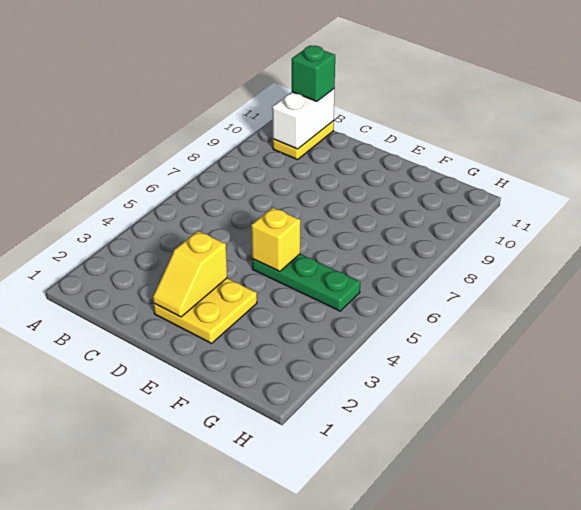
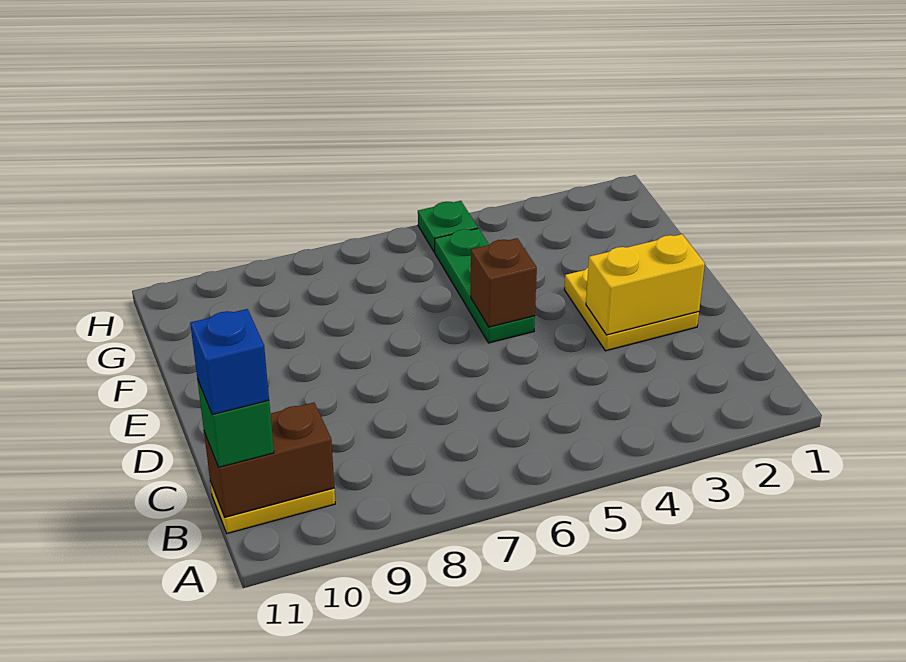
white 1x2 brick [272,89,335,149] -> brown 1x2 brick [204,403,334,517]
none -> blue 1x1 brick [190,309,269,415]
yellow 1x2 slope [153,231,227,317] -> yellow 1x2 brick [586,234,705,335]
yellow 1x1 brick [251,207,301,272] -> brown 1x1 brick [471,238,537,327]
none -> green 1x1 plate [418,201,478,252]

